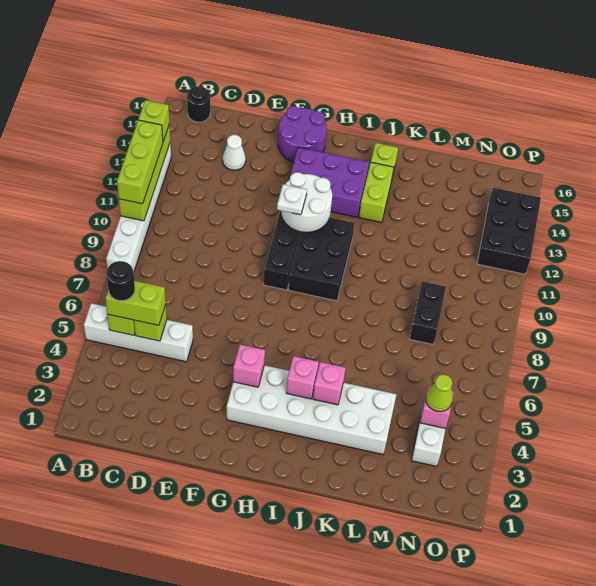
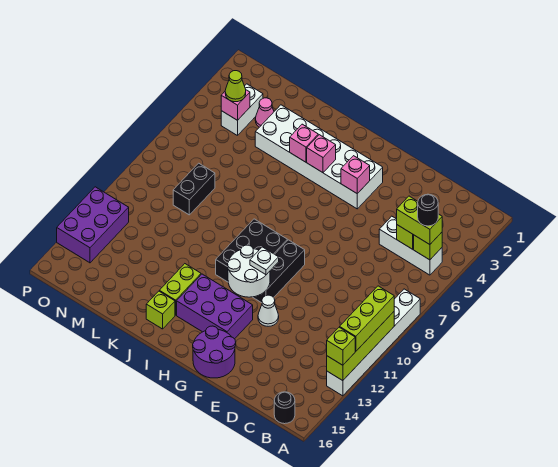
white 1x4 brick [84,303,193,362] -> white 1x3 brick [379,216,442,275]
white 1x1 cone [223,135,246,170] -> white 1x1 cone moved to [258,295,279,326]
none -> pink 1x1 cone [255,98,274,127]
black 2x3 brick [477,188,541,274] -> purple 2x3 brick [57,187,129,263]

